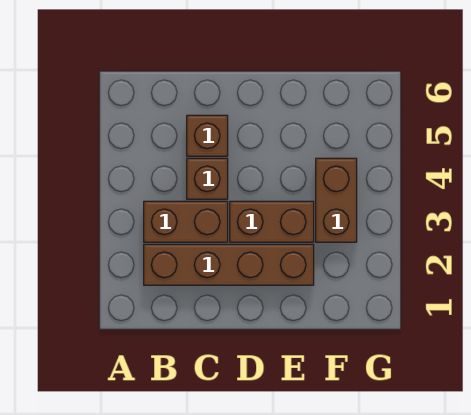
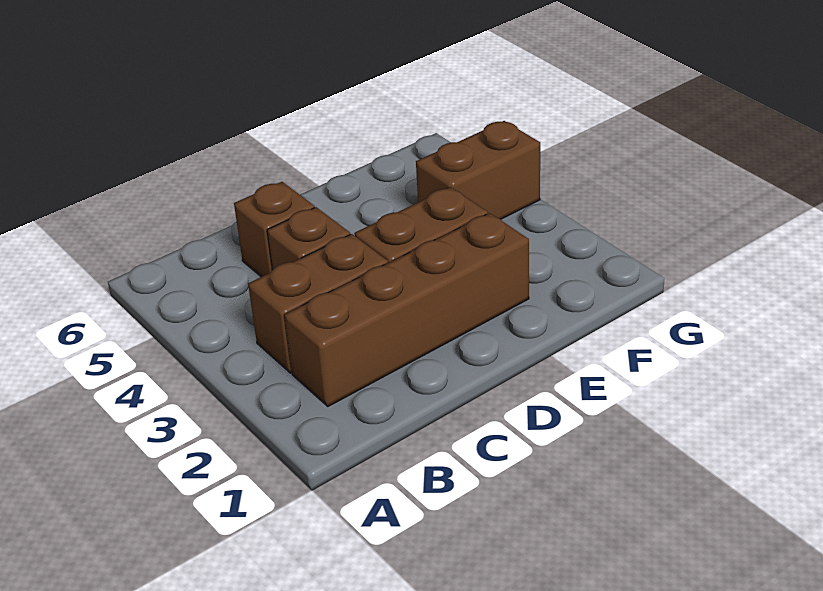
brown 1x2 brick [316,158,357,242] -> brown 1x2 brick turned to [416,121,540,219]

